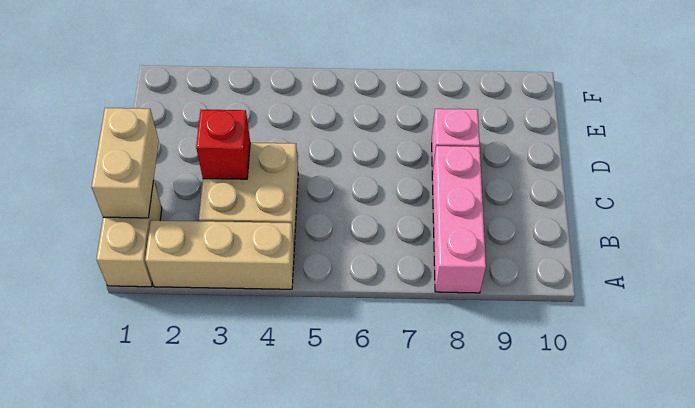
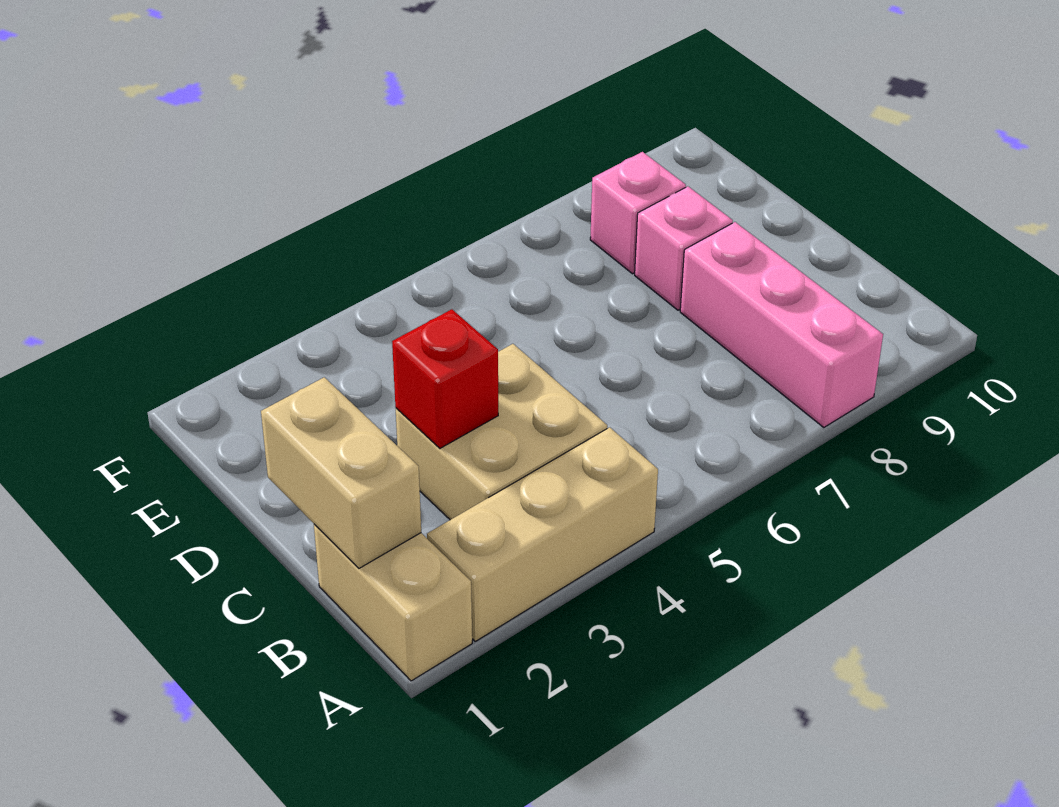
none -> pink 1x1 brick [590,152,686,274]

